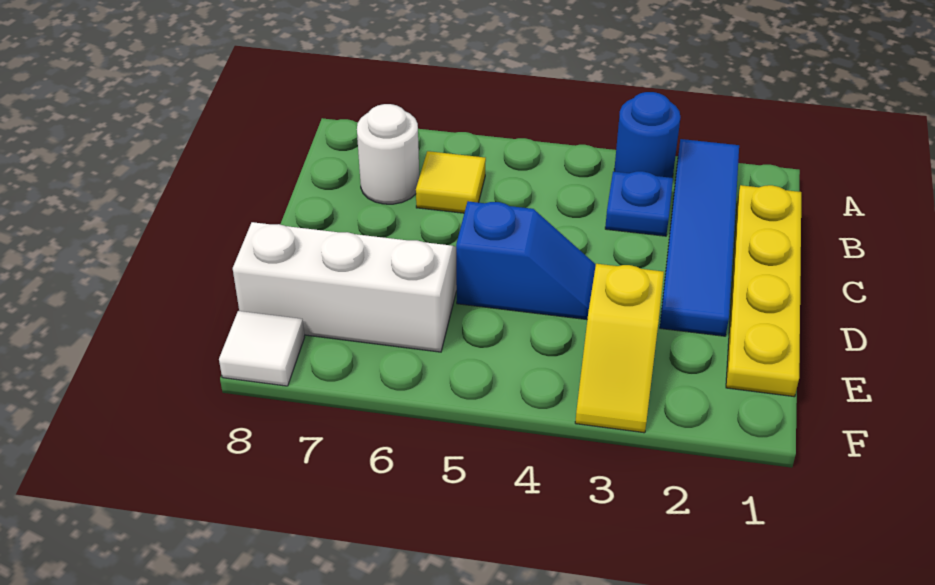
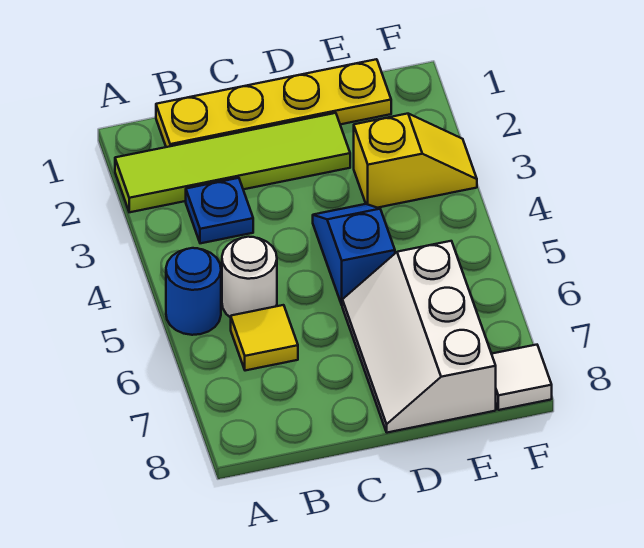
blue 1x4 tile [660,139,739,336] -> lime 1x4 tile [115,113,350,212]
blue 1x1 round brick [614,92,681,178] -> blue 1x1 round brick moved to [166,248,221,335]
white 1x1 round brick [357,104,419,204] -> white 1x1 round brick moved to [222,237,277,318]

